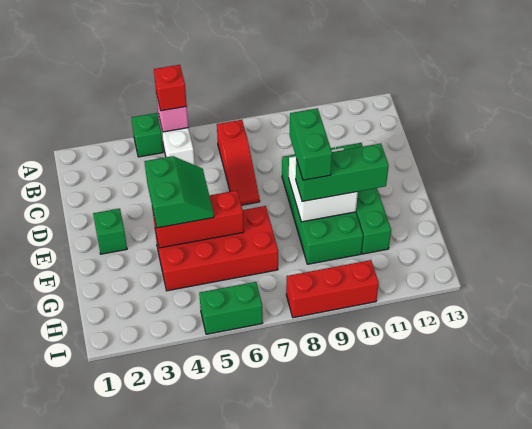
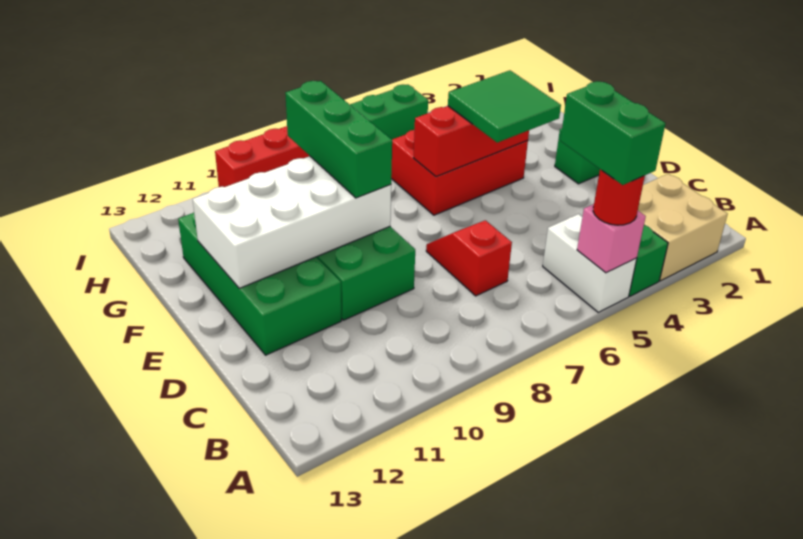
none -> tan 2x2 brick [638,174,728,281]
red 1x1 brick [154,65,187,111] -> red 1x1 round brick [593,169,645,225]
red 1x3 slope [217,120,260,205] -> red 1x2 slope [426,220,512,296]
green 1x4 brick [336,143,391,254] -> green 2x4 brick [178,213,341,355]
green 2x2 slope [144,156,214,228] -> green 2x2 tile [448,70,561,143]
white 2x2 brick [289,148,358,222] -> white 2x4 brick [193,156,391,288]
green 1x2 brick [290,108,332,180] -> green 1x2 brick moved to [560,81,666,185]
red 2x4 brick [155,206,278,291] -> red 2x3 brick [391,130,528,215]
green 1x3 brick [296,143,389,201] -> green 1x3 brick turned to [285,81,392,198]

